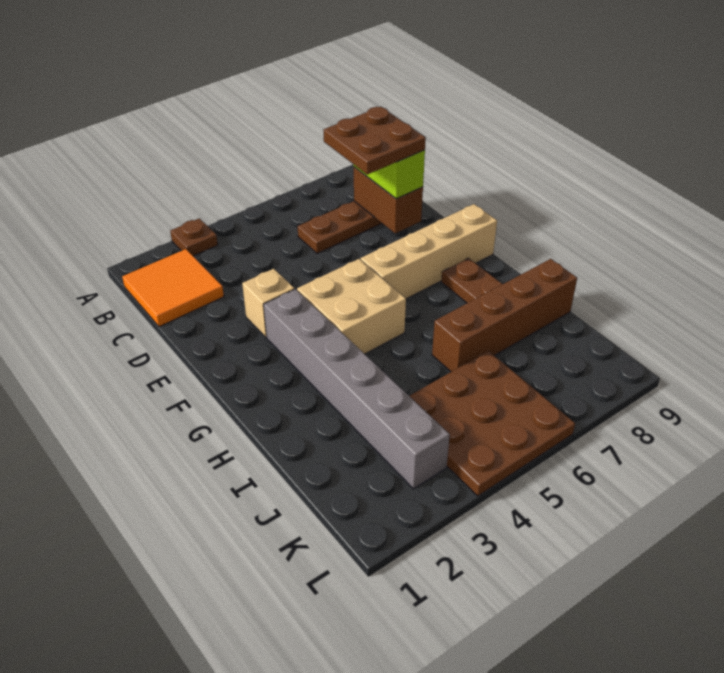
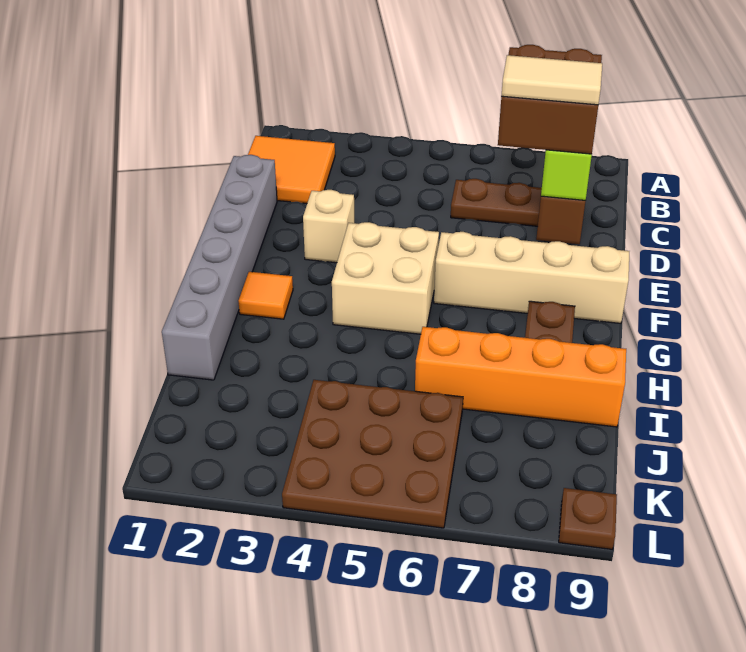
brown 1x1 plate [170,218,218,256] -> brown 1x1 plate moved to [559,488,617,549]
brown 2x2 plate [323,107,426,175] -> brown 2x2 brick [498,45,602,154]
none -> tan 1x2 tile [502,55,602,105]
grey 1x6 brick [264,289,450,489] -> grey 1x6 brick moved to [162,155,277,380]
none -> orange 1x1 tile [238,272,293,319]
brown 1x4 brick [432,259,577,372] -> orange 1x4 brick [415,327,626,427]

